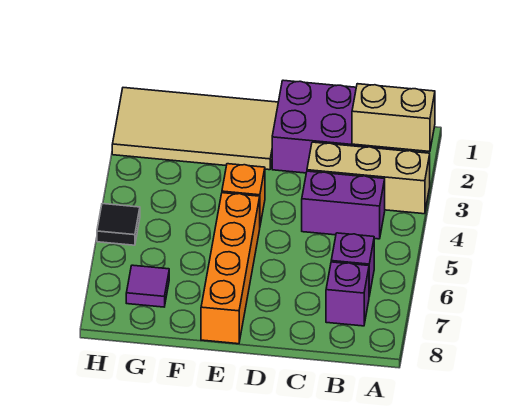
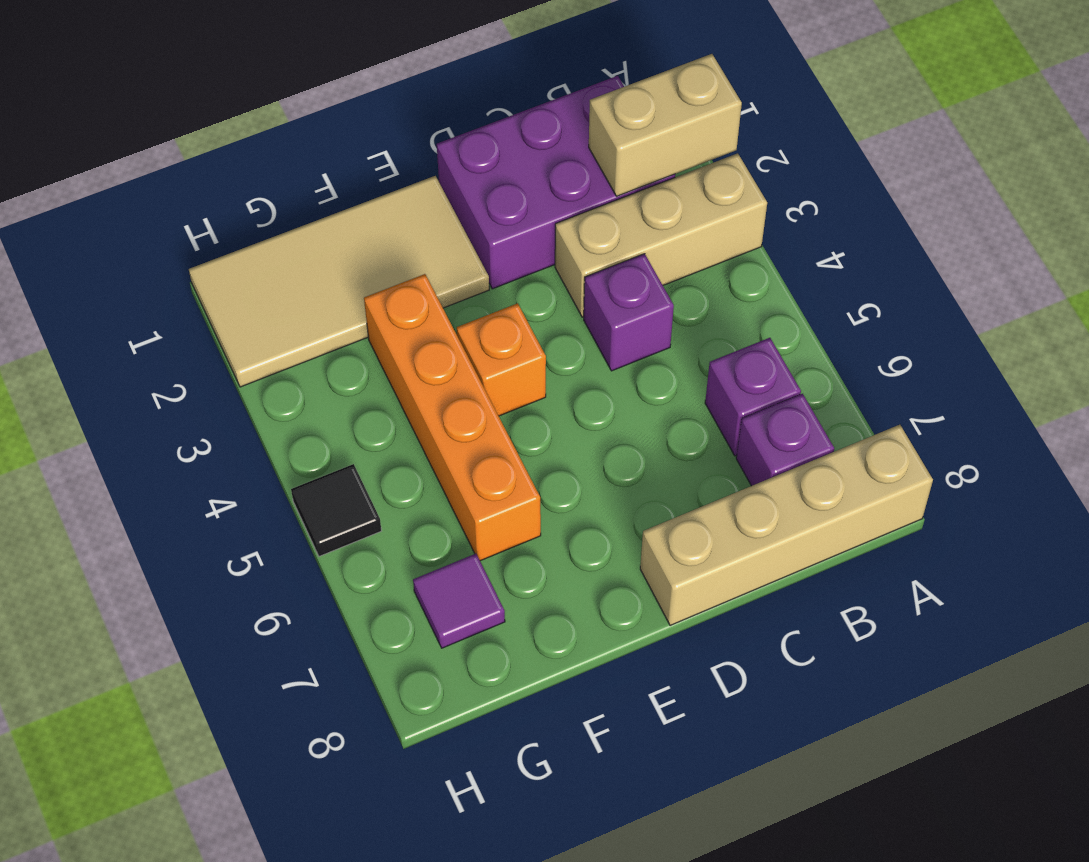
none -> tan 1x4 brick [640,425,933,626]
purple 1x2 brick [302,171,385,239] -> purple 1x1 brick [584,254,674,371]
orange 1x4 brick [201,193,260,344] -> orange 1x4 brick moved to [364,274,541,561]

